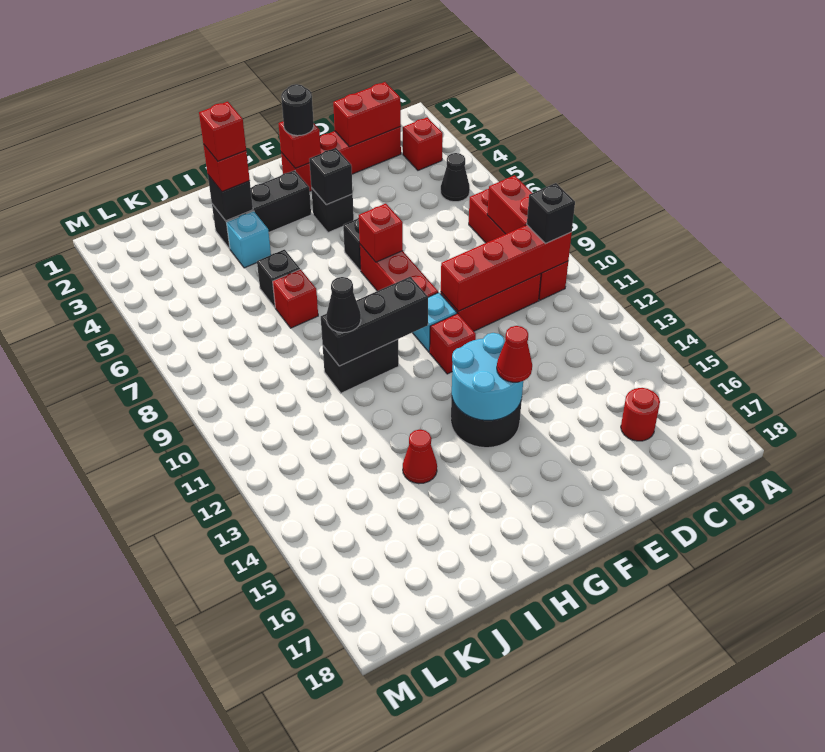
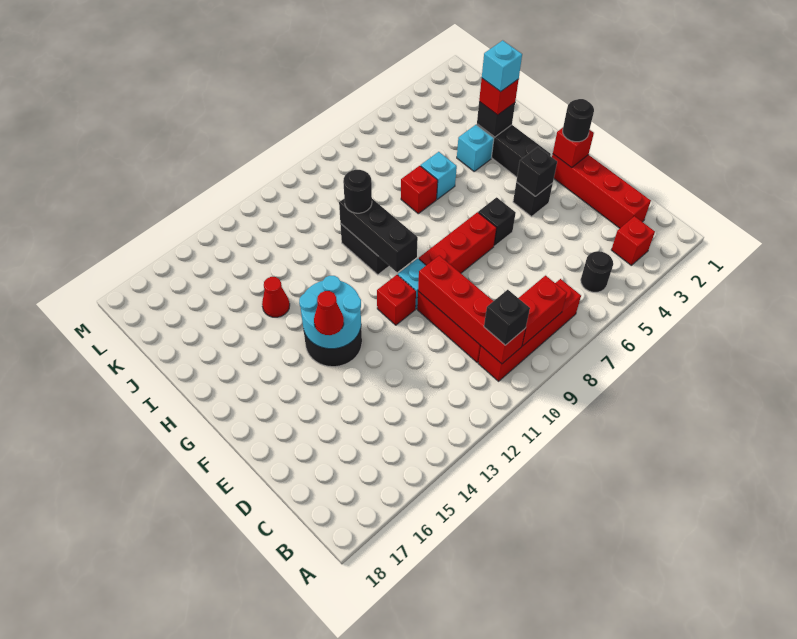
black 1x1 cone [441,153,470,202] -> black 1x1 round brick [581,251,613,292]
red 1x2 brick [333,82,401,147] -> none
red 1x1 round brick [621,388,660,441] -> none
red 1x1 brick [359,204,403,262] -> none
red 1x1 brick [199,101,246,161] -> cyan 1x1 brick [482,40,522,92]
black 1x1 brick [257,250,300,307] -> cyan 1x1 brick [421,152,457,199]
black 1x1 cone [327,277,361,333] -> black 1x1 round brick [343,170,372,213]

